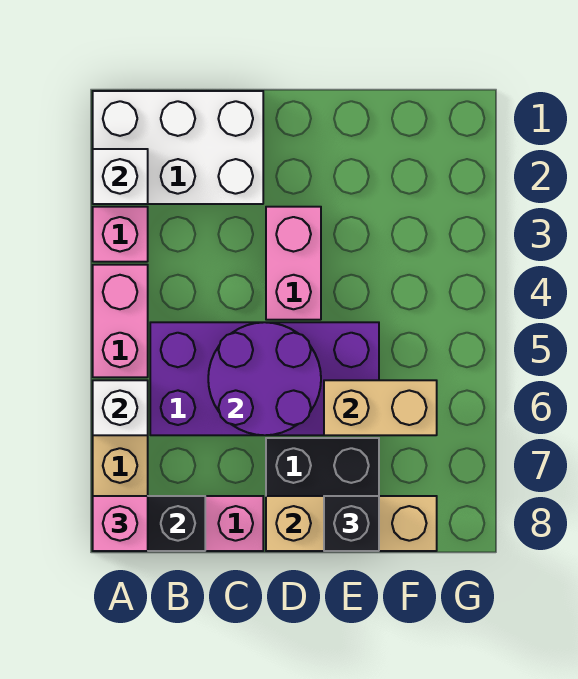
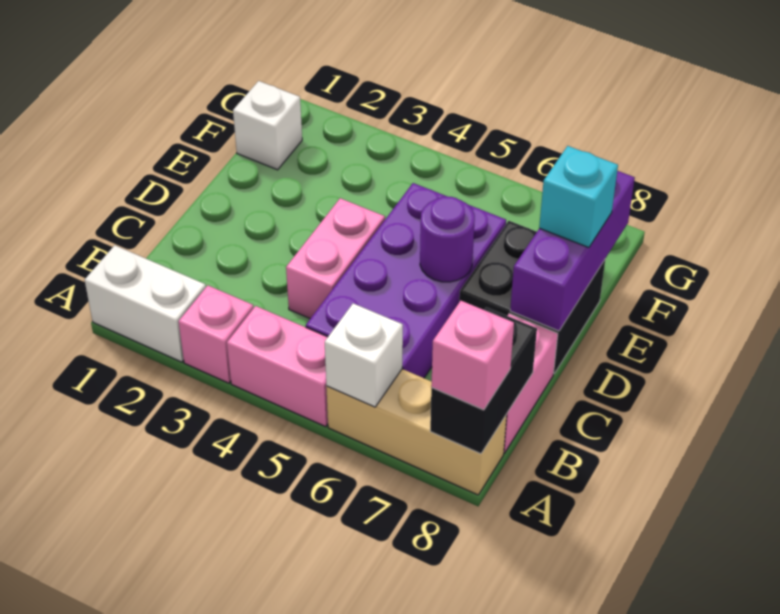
white 2x3 brick [93,91,263,204] -> white 1x2 brick [85,245,206,362]
white 1x1 brick [93,149,148,204] -> white 1x1 brick moved to [233,81,302,170]
purple 2x2 round brick [208,322,321,435] -> purple 1x1 round brick [420,197,475,282]
pink 1x2 brick [266,207,321,320] -> pink 1x2 brick turned to [286,198,385,319]
tan 1x3 brick [266,496,437,551] -> purple 1x3 brick [510,171,635,331]
tan 1x2 brick [324,380,437,435] -> none
black 1x1 brick [324,496,379,551] -> cyan 1x1 brick [539,146,618,248]

